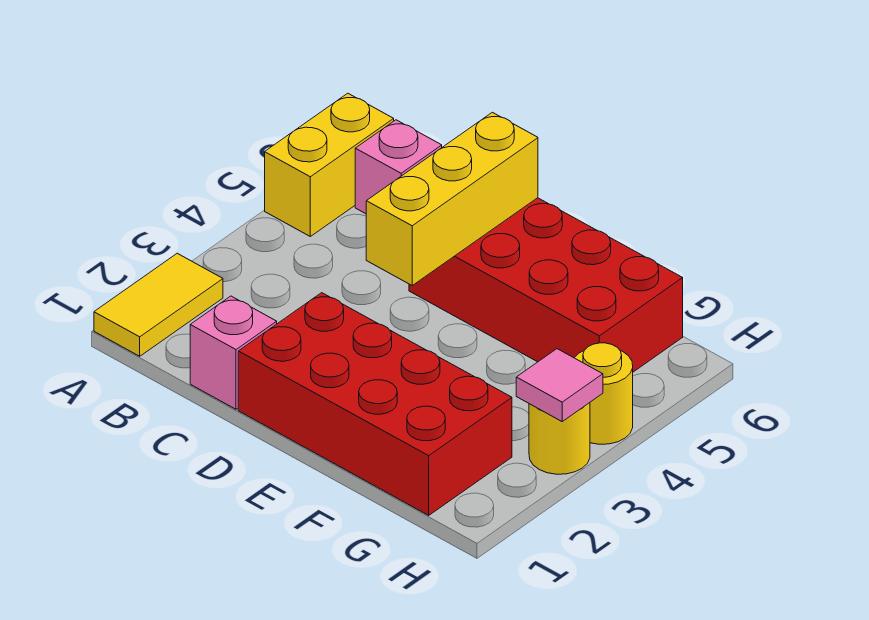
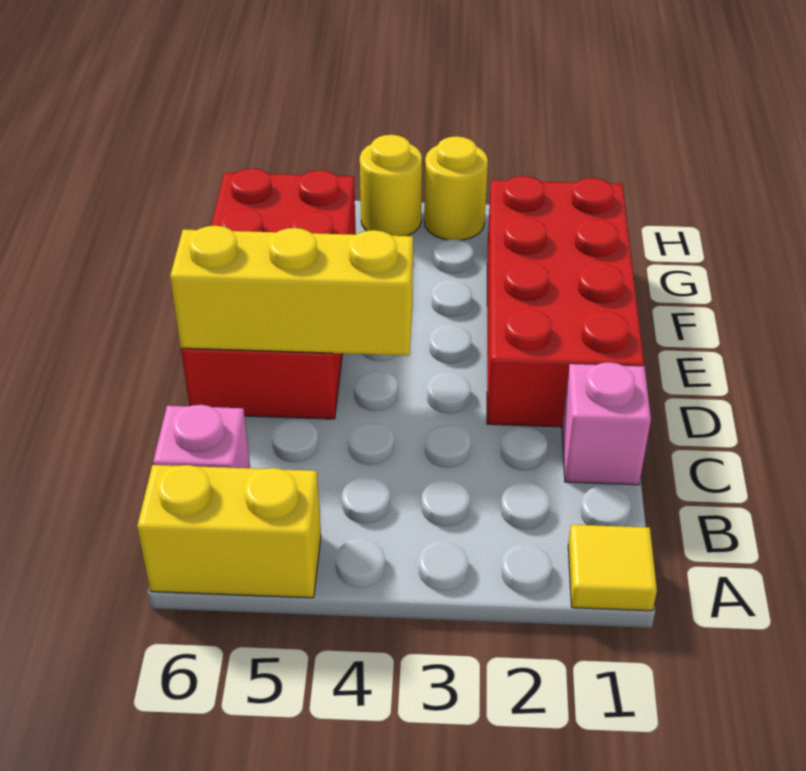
yellow 1x2 tile [94,253,223,356] -> yellow 1x1 tile [568,525,657,611]
pink 1x1 tile [516,349,603,421] -> none

